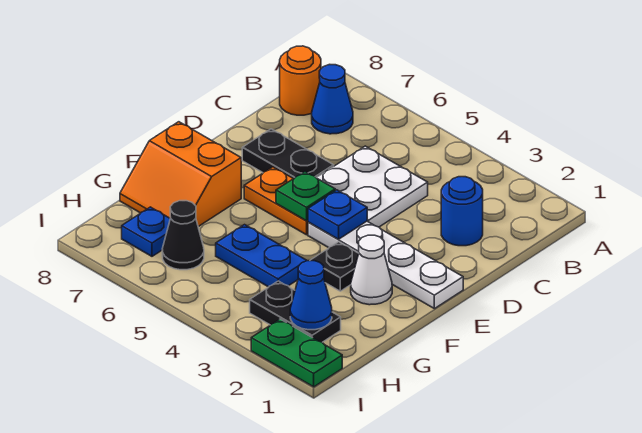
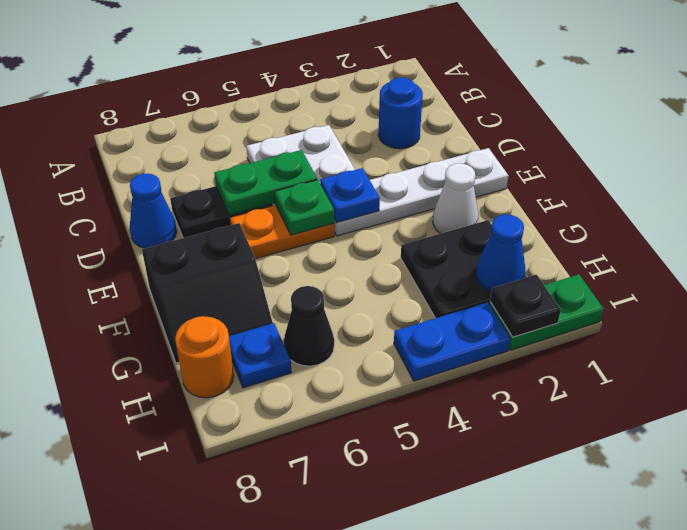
blue 1x1 cone [312,65,353,134] -> blue 1x1 cone moved to [130,174,177,248]
orange 1x1 round brick [280,46,321,115] -> orange 1x1 round brick moved to [175,316,234,398]
none -> green 1x2 plate [214,150,317,215]
black 1x1 plate [310,242,359,291] -> black 1x1 plate moved to [490,275,561,337]
orange 2x2 slope [120,122,241,227] -> black 2x2 slope [142,223,273,363]
blue 1x2 plate [216,225,307,287] -> blue 1x2 plate moved to [394,302,510,381]
black 1x2 plate [250,281,341,342] -> black 2x2 plate [401,220,527,318]

